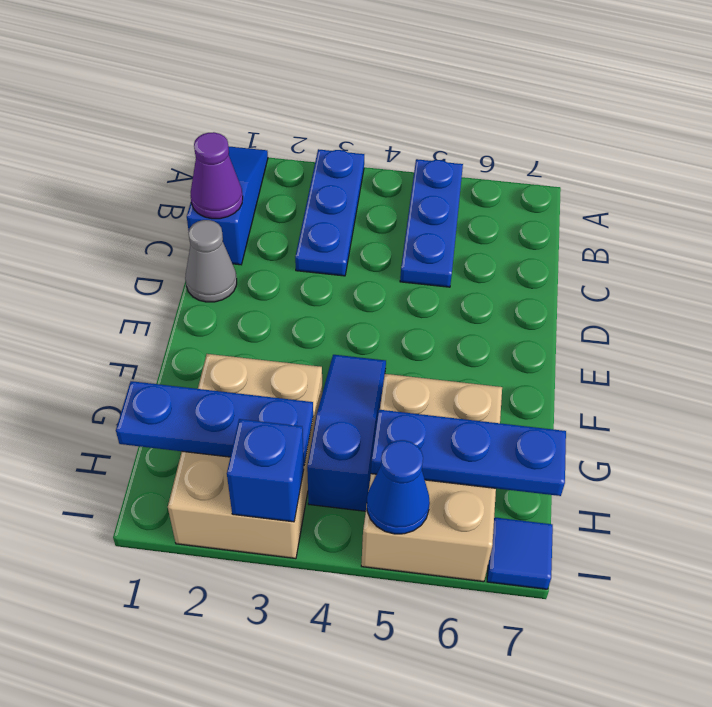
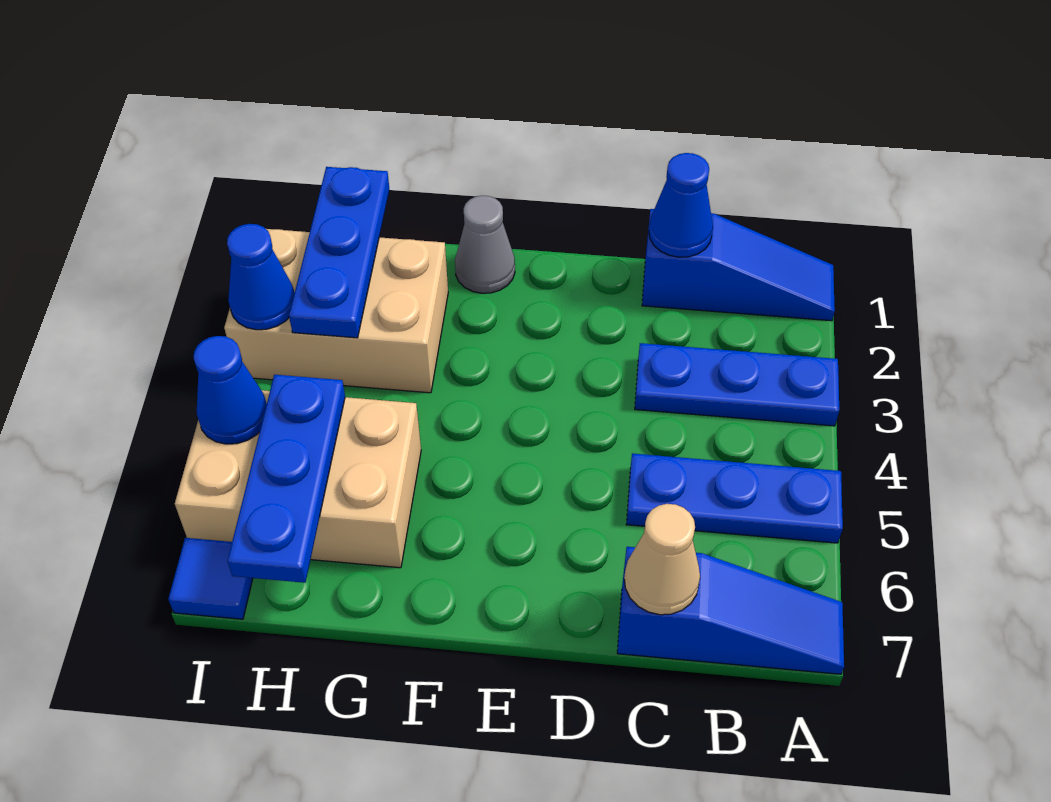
purple 1x1 cone [190,132,243,219] -> blue 1x1 cone [649,153,713,257]
none -> tan 1x1 cone [624,504,700,615]
grey 1x1 cone [185,220,237,302] -> grey 1x1 cone moved to [455,195,515,293]
blue 1x3 slope [307,355,386,511] -> blue 1x3 slope moved to [617,547,844,674]
blue 1x1 brick [227,419,304,522] -> blue 1x1 cone [227,224,295,330]

